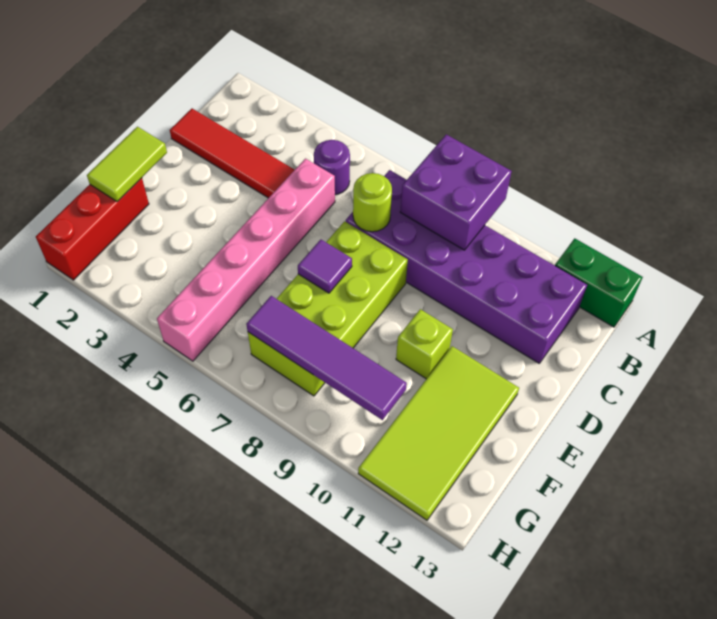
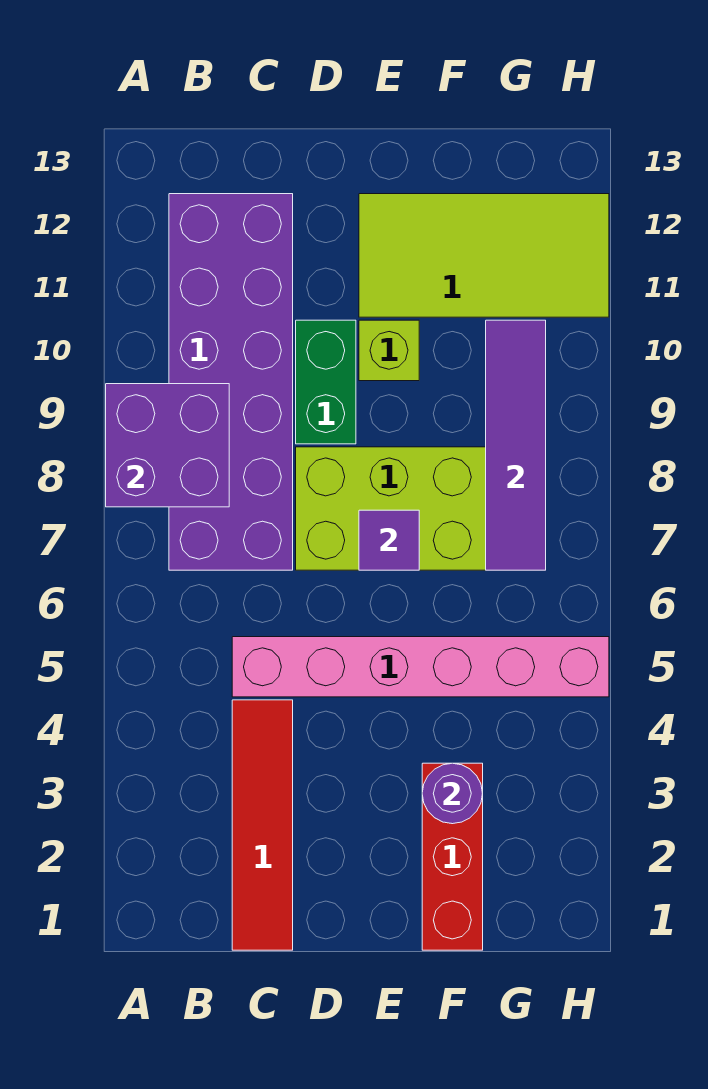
green 1x2 brick [555,238,643,327] -> green 1x2 brick moved to [296,320,356,444]
purple 1x1 round brick [314,140,350,195] -> purple 1x1 round brick moved to [422,763,483,824]
lime 1x1 round brick [353,173,392,232] -> none
lime 1x2 tile [87,127,167,202] -> none
red 1x3 brick [36,178,149,280] -> red 1x3 brick turned to [422,763,483,950]

